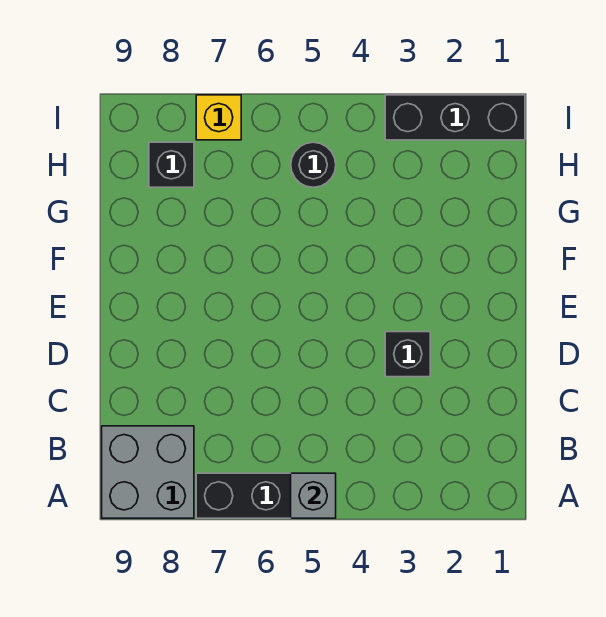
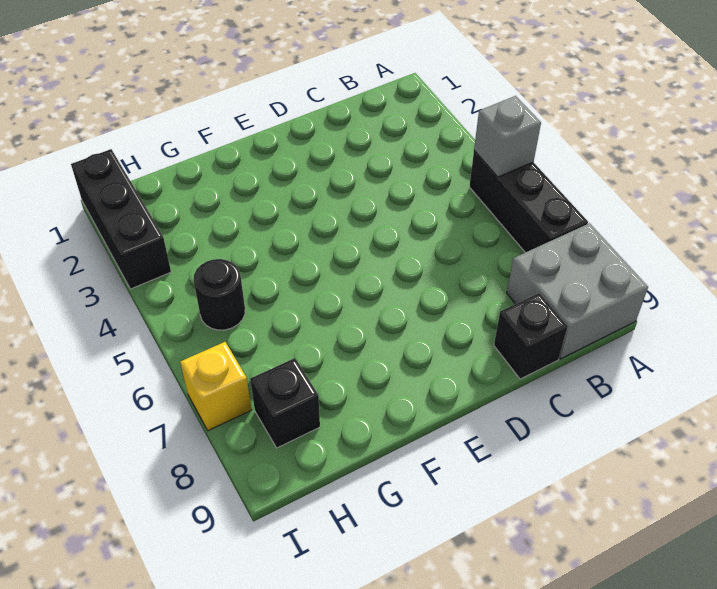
black 1x1 brick [385,332,430,377] -> black 1x1 brick moved to [494,293,568,379]

